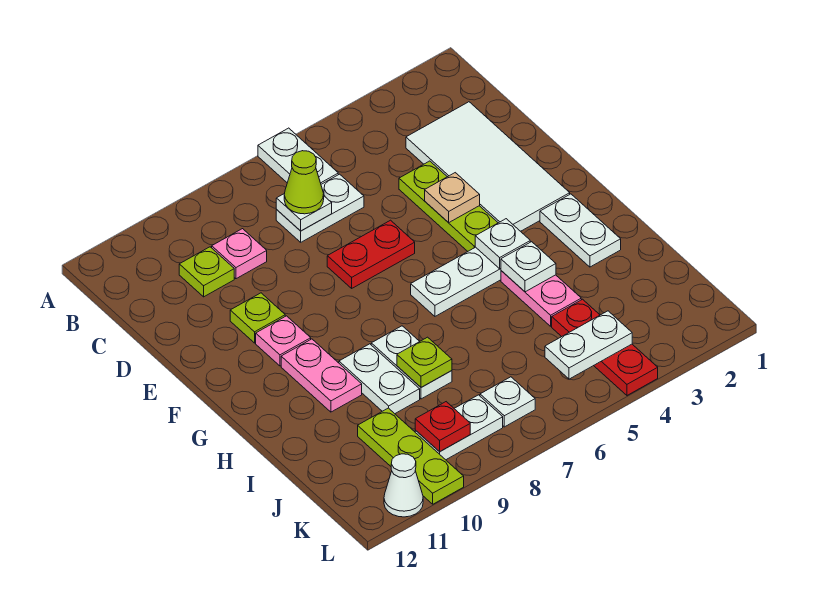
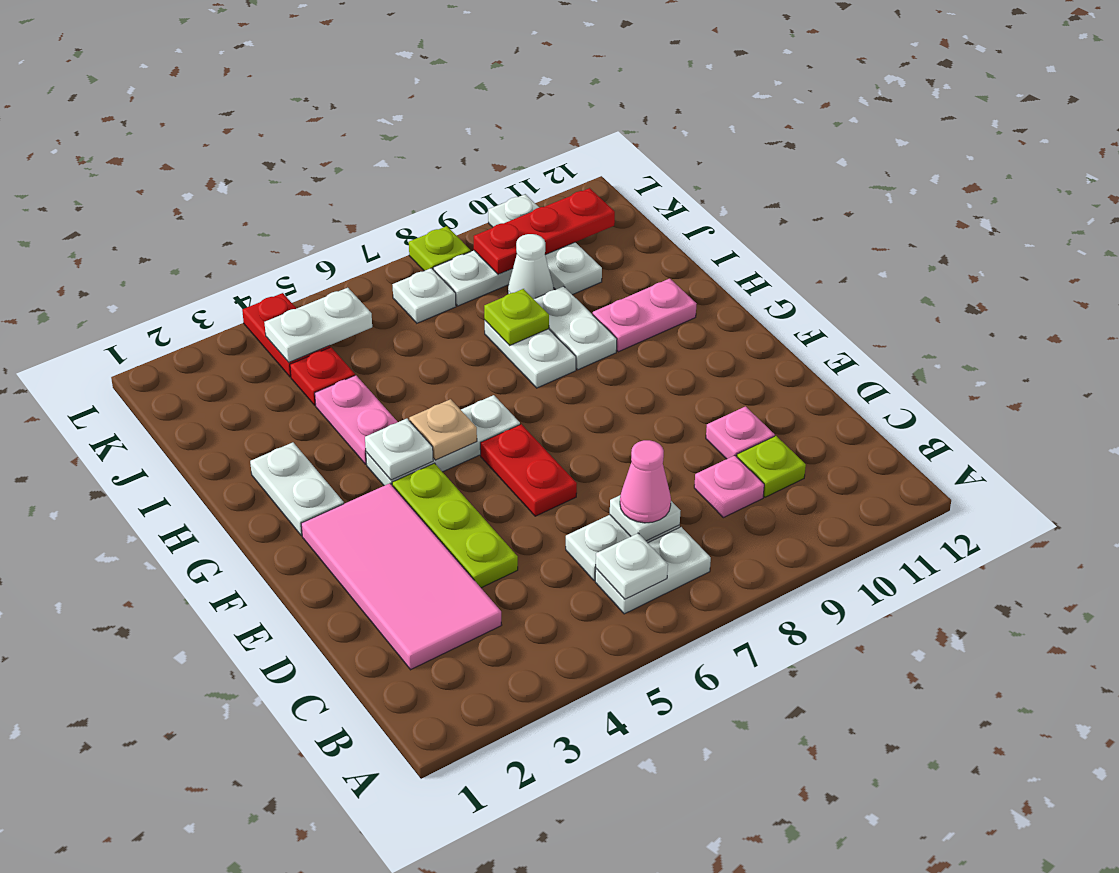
white 1x2 plate [258,128,338,184] -> white 1x2 plate turned to [595,527,711,614]
white 2x4 tile [406,102,570,231] -> pink 2x4 tile [301,483,501,670]
lime 1x1 cone [284,151,324,214] -> pink 1x1 cone [620,440,671,523]
tan 1x1 plate [425,173,480,223] -> tan 1x1 plate moved to [409,399,477,460]
red 1x2 plate [327,220,415,288] -> red 1x2 plate turned to [480,424,577,516]
lime 1x1 plate [230,293,285,343] -> lime 1x1 plate moved to [409,226,471,271]
pink 1x1 plate [256,316,311,366] -> pink 1x1 plate moved to [706,406,775,459]
pink 1x2 plate [281,339,362,412] -> pink 1x2 plate turned to [593,278,696,352]
white 1x1 plate [501,242,556,292] -> white 1x1 plate moved to [596,533,668,599]
lime 1x3 plate [358,408,464,504] -> white 1x3 plate [488,194,602,295]
red 1x1 plate [415,402,470,452] -> red 1x3 plate [474,188,615,275]
white 1x1 cone [384,454,423,517] -> white 1x1 cone moved to [508,234,554,299]

